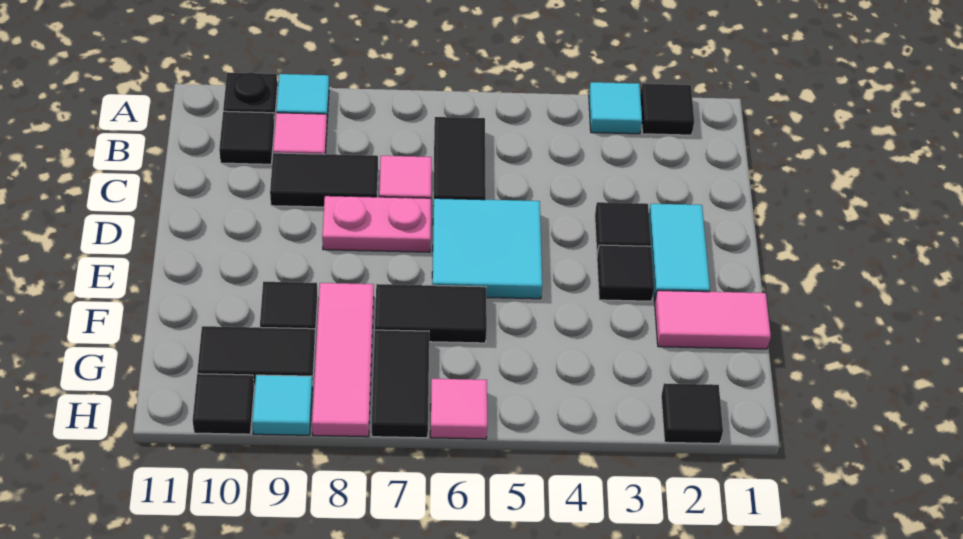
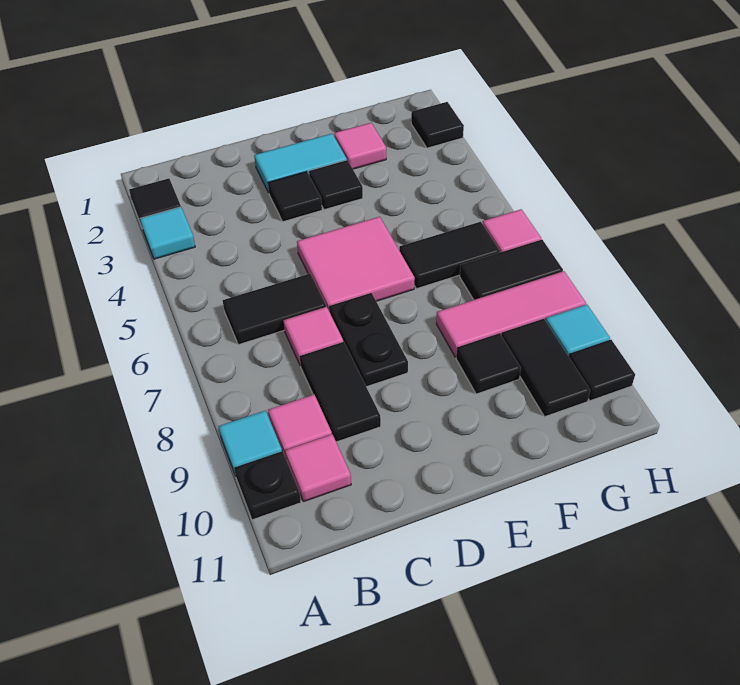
black 1x1 tile [219,111,274,164] -> pink 1x1 tile [285,434,351,502]
cyan 2x2 tile [432,198,542,299] -> pink 2x2 tile [297,217,415,310]
pink 1x2 plate [322,196,431,252] -> black 1x2 plate [329,293,408,387]
pink 1x2 tile [655,290,771,349] -> pink 1x1 tile [334,123,386,169]
black 1x2 tile [375,284,487,343] -> black 1x2 tile turned to [399,222,500,289]

